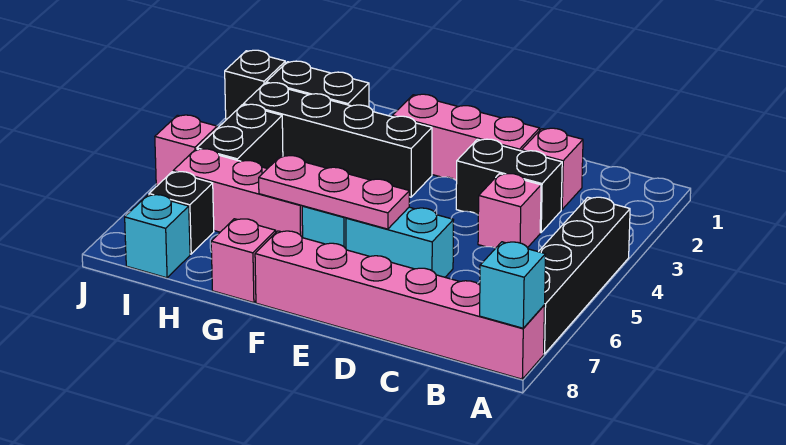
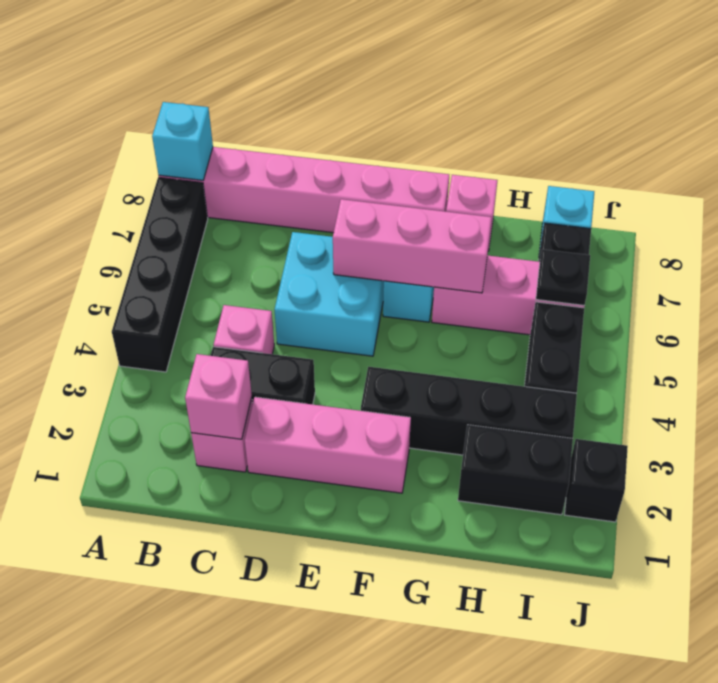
cyan 1x2 brick [346,207,453,277] -> cyan 2x2 brick [274,232,384,356]
pink 1x3 plate [259,156,409,229] -> pink 1x3 brick [333,199,492,293]
none -> black 1x1 plate [536,249,590,306]
pink 1x1 brick [155,115,217,185] -> pink 1x1 brick moved to [185,354,252,439]

